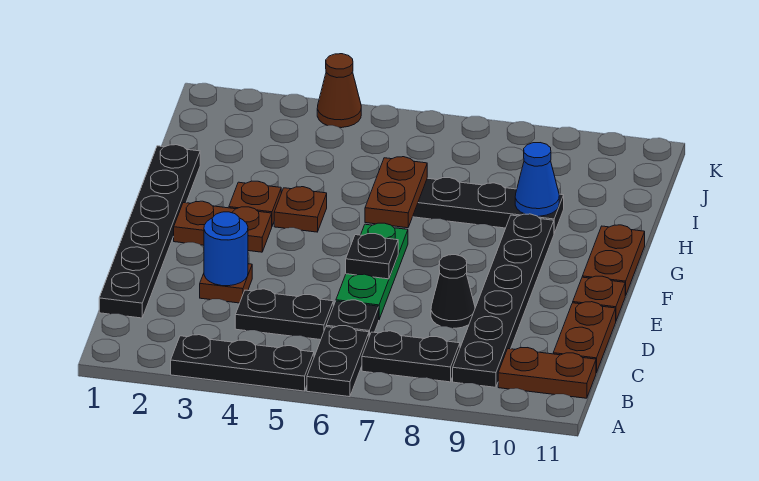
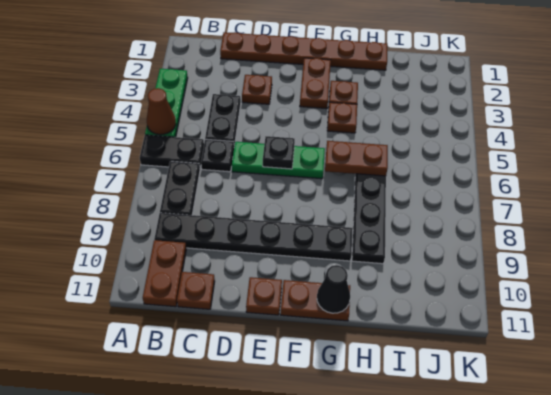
black 1x3 plate [171,335,314,391] -> green 1x3 plate [145,69,188,137]
black 1x6 plate [99,145,200,318] -> brown 1x6 plate [220,32,387,70]
brown 1x2 plate [553,302,616,373] -> brown 1x1 plate [177,272,215,309]
blue 1x1 round brick [204,212,248,286] -> none
black 1x1 cone [431,255,475,328] -> black 1x1 cone moved to [317,265,350,313]
blue 1x1 cone [515,143,559,216] -> none
brown 1x1 cone [317,54,361,128] -> brown 1x1 cone moved to [147,88,176,135]

